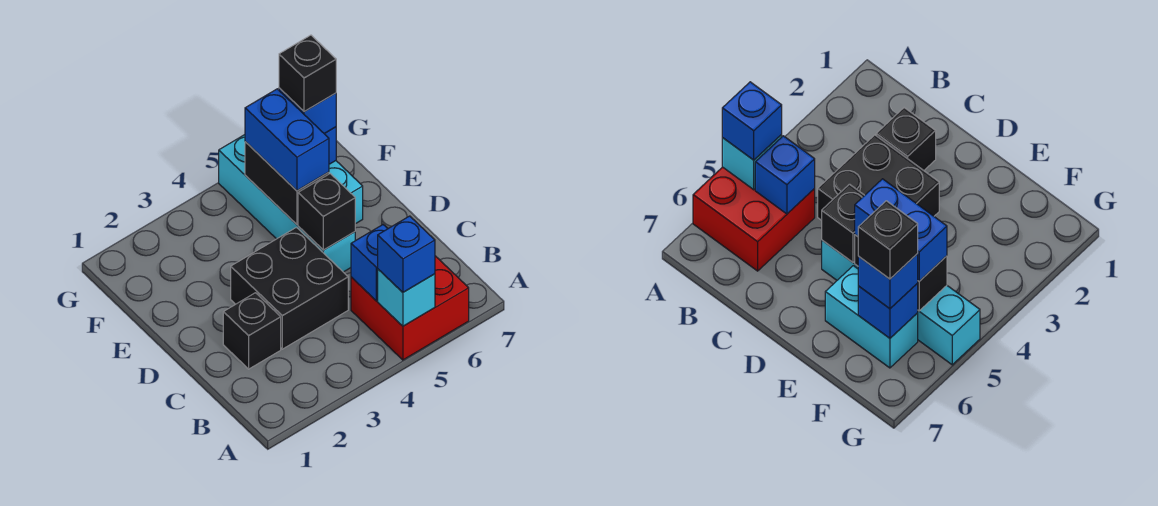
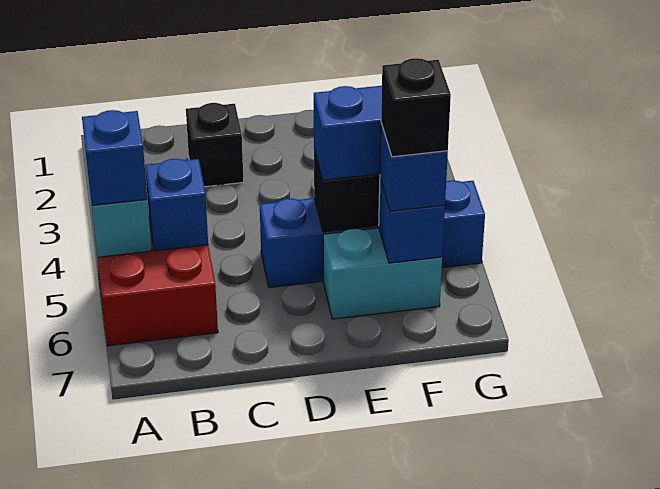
black 2x2 brick [231,227,348,349] -> none
cyan 1x4 brick [219,135,355,272] -> blue 1x4 brick [260,180,485,288]
black 1x1 brick [298,174,355,250] -> none

